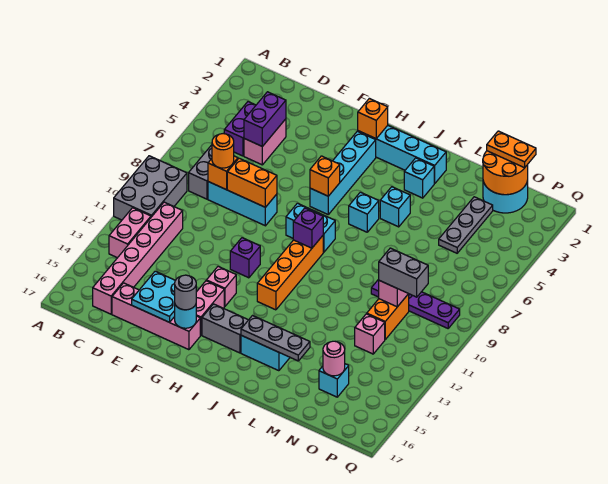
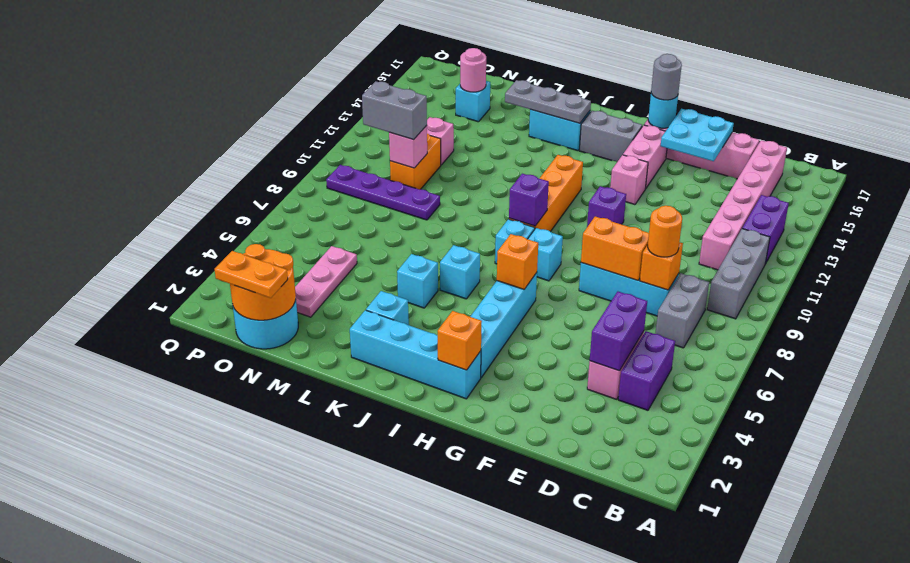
grey 2x3 brick [114,156,187,220] -> grey 1x3 brick [707,229,770,319]
pink 1x2 brick [109,208,151,258] -> purple 1x2 brick [742,195,789,264]
grey 1x3 plate [439,197,493,253] -> pink 1x3 plate [295,246,357,317]

